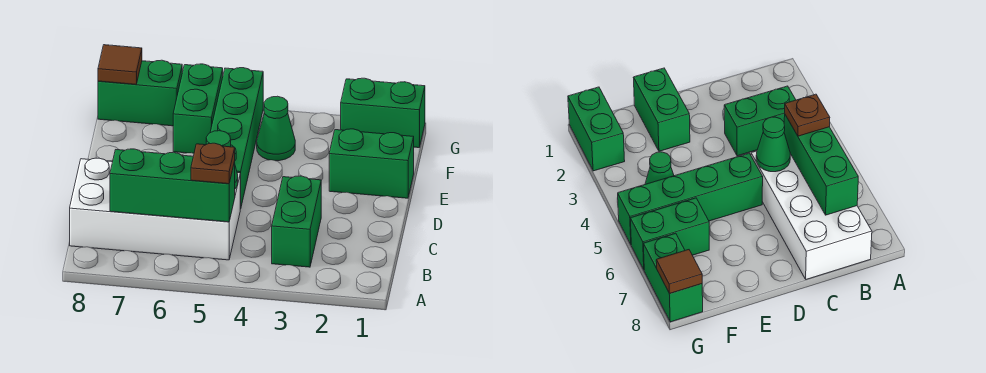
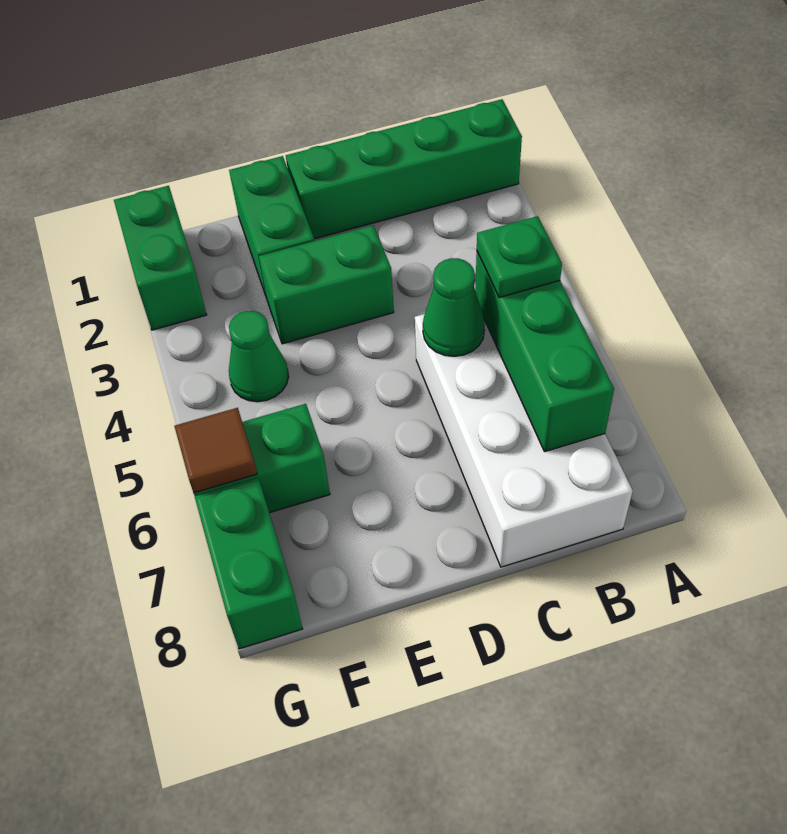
green 1x2 brick [272,176,321,267] -> green 1x2 brick moved to [259,225,394,344]
brown 1x1 plate [191,143,235,184] -> green 1x1 plate [477,216,562,298]
green 1x4 brick [210,68,263,209] -> green 1x4 brick moved to [286,99,522,239]
brown 1x1 tile [98,45,142,84] -> brown 1x1 tile moved to [174,408,257,493]

